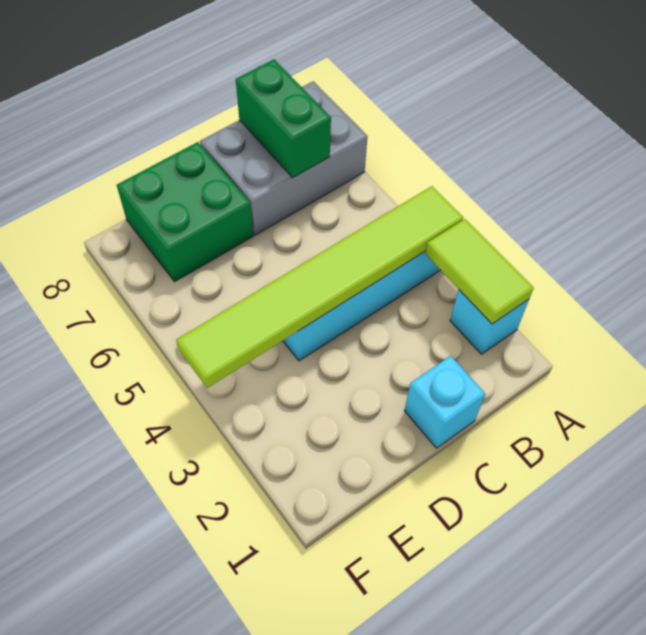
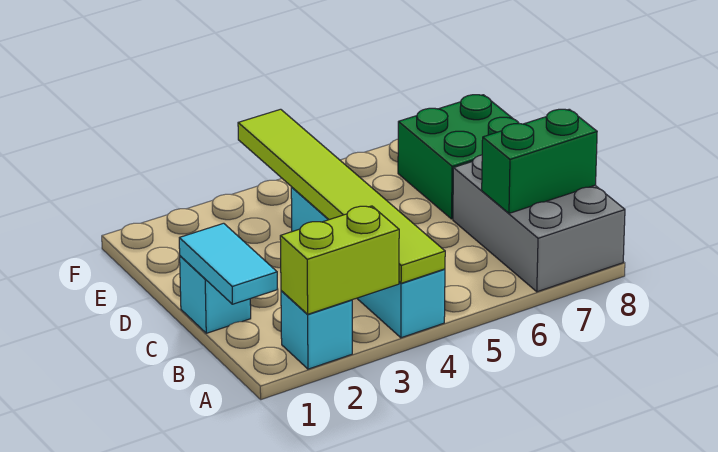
lime 1x2 tile [425,219,534,324] -> lime 1x2 brick [280,206,399,314]
none -> cyan 1x2 tile [179,223,277,304]

